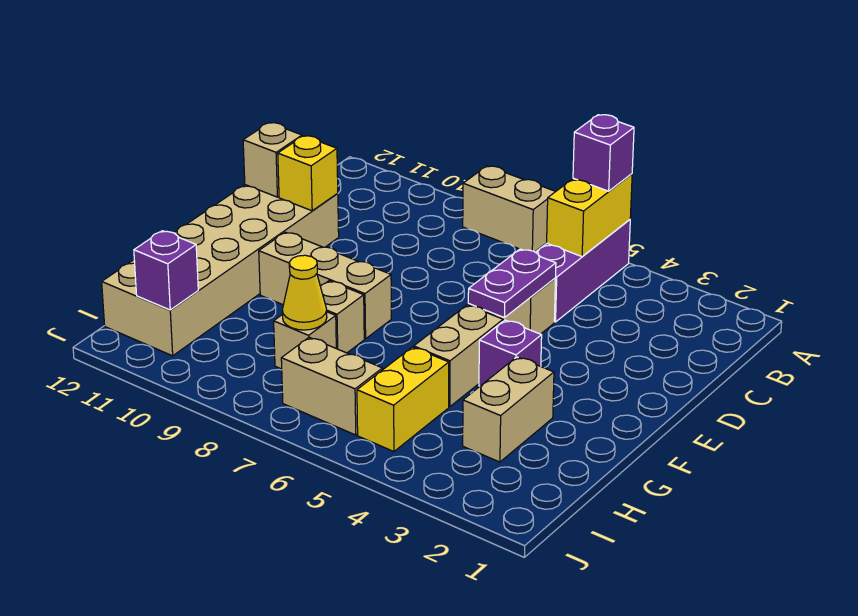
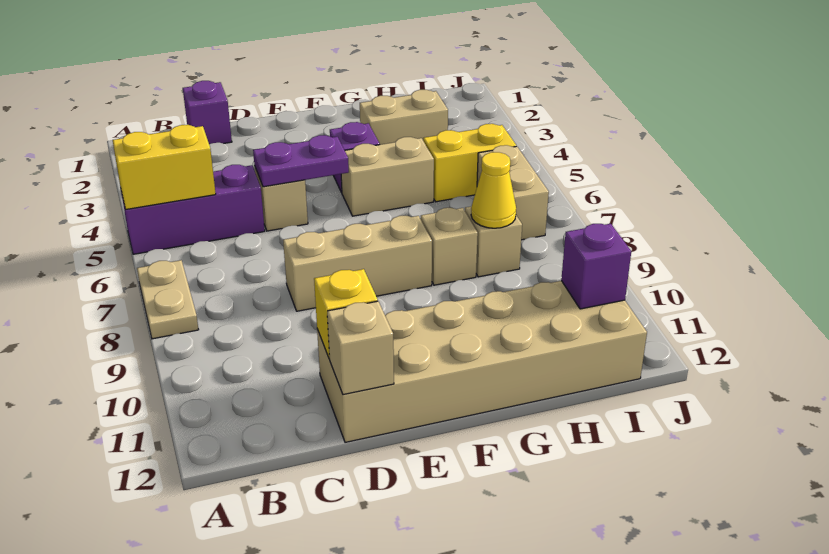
purple 1x1 brick [573,115,634,191] -> purple 1x1 brick moved to [183,81,232,144]
tan 1x2 brick [463,166,556,252] -> tan 1x2 plate [137,260,199,339]
tan 1x3 brick [259,232,391,339] -> tan 1x3 brick turned to [283,216,432,311]

